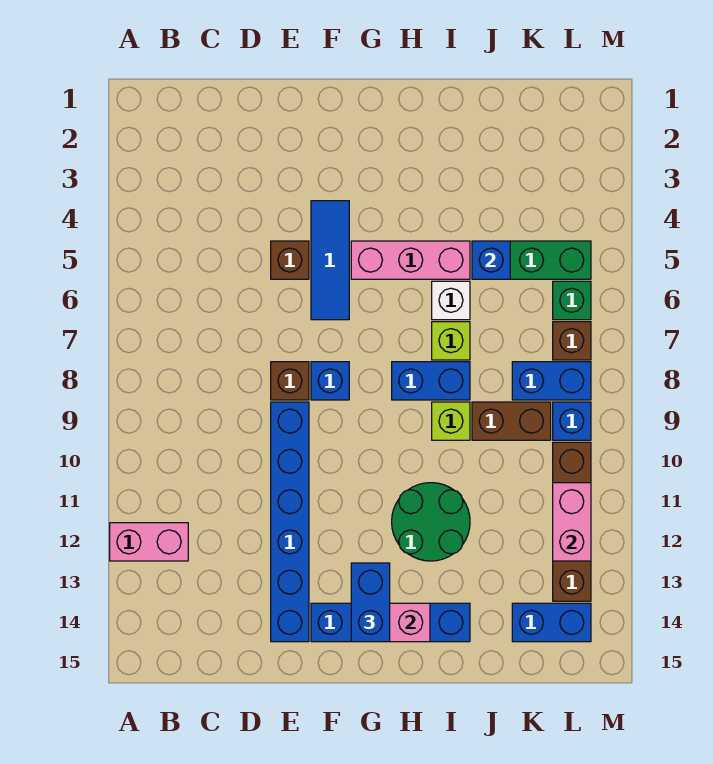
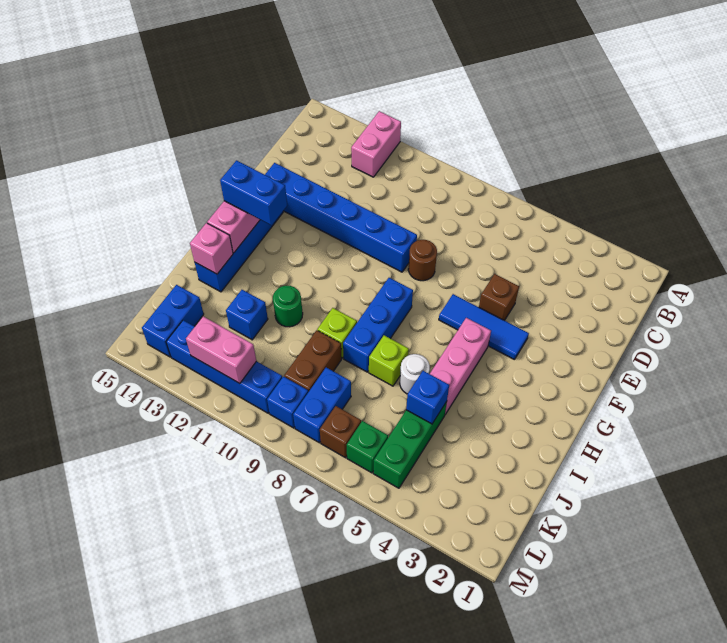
brown 1x1 brick [271,362,309,400] -> brown 1x1 round brick [408,240,437,281]
blue 1x1 brick [311,362,349,400] -> blue 1x1 brick moved to [226,290,268,340]
blue 1x2 brick [392,362,470,400] -> blue 1x3 brick [343,278,413,372]
green 2x2 round brick [392,483,470,561] -> green 1x1 round brick [273,286,303,327]
white 1x1 brick [432,281,470,320] -> white 1x1 round brick [400,354,430,394]
none -> pink 1x1 brick [190,223,233,274]
brown 1x4 brick [553,442,591,601] -> blue 1x4 brick [166,320,282,413]

